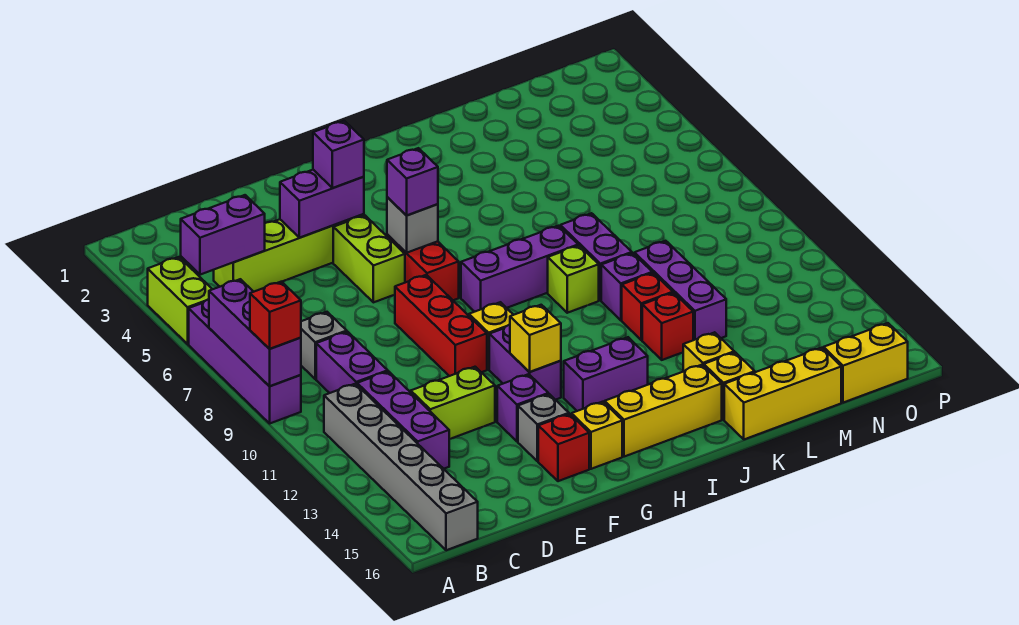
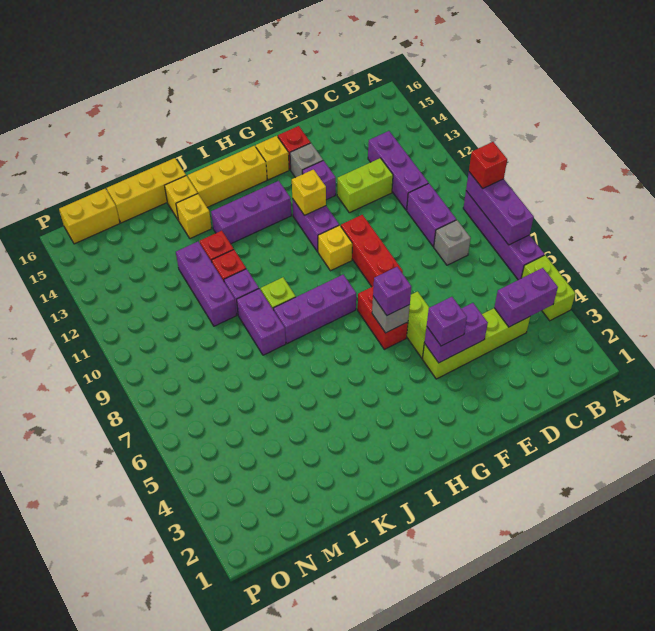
grey 1x6 brick [324,384,478,550] -> none
purple 1x2 brick [564,337,648,411] -> purple 1x3 brick [211,181,291,244]

